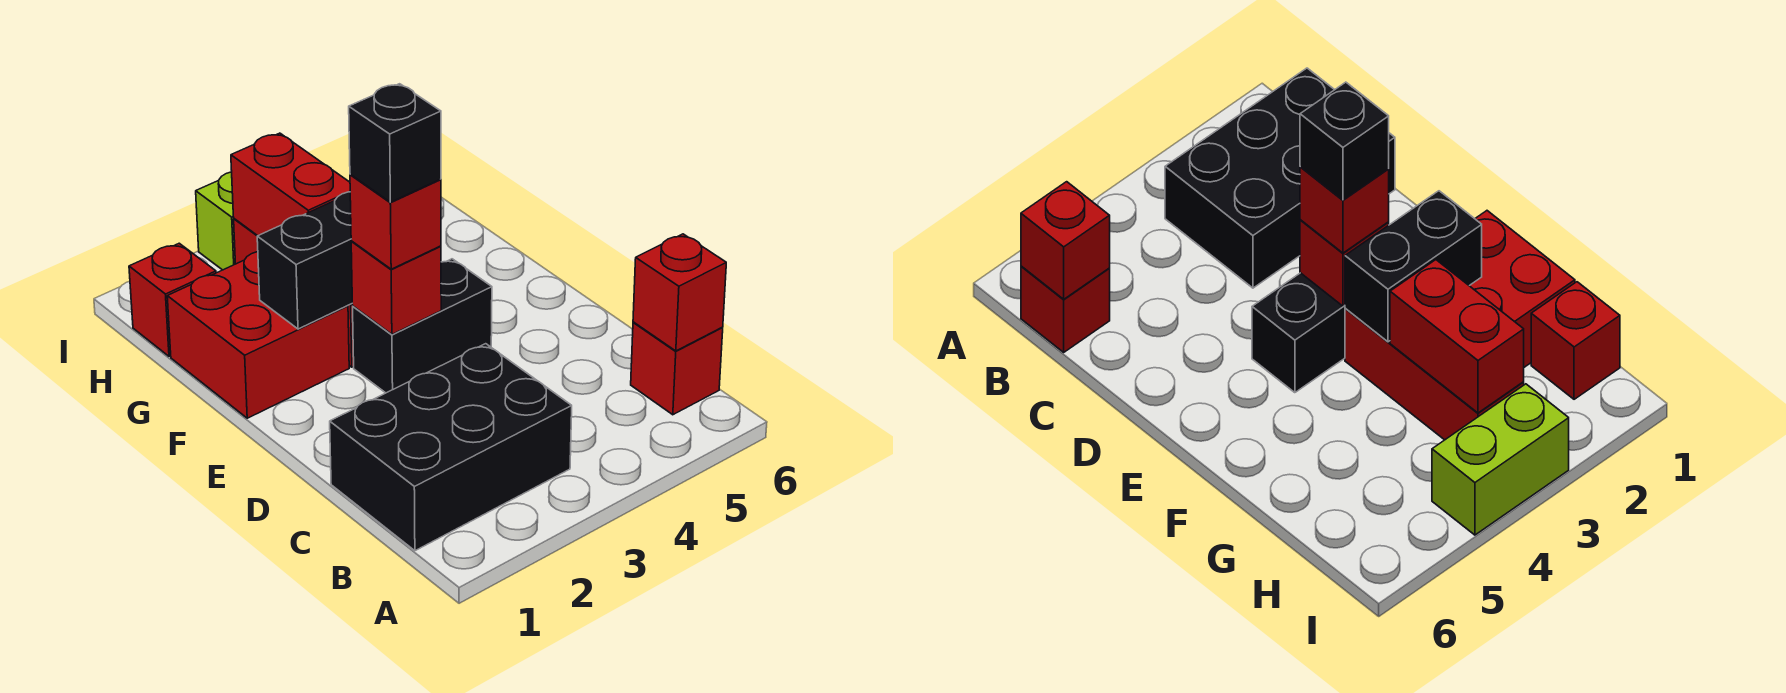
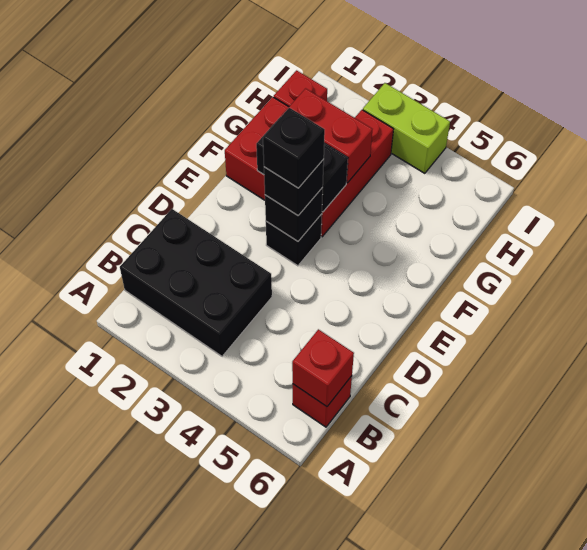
black 1x2 brick [353,259,492,393] -> black 1x1 brick [266,214,322,266]
red 1x1 brick [351,242,441,334] -> black 1x1 brick [265,188,323,241]
red 1x1 brick [350,174,441,269] -> black 1x1 brick [264,159,324,215]
red 1x2 brick [231,133,350,236] -> red 1x2 brick turned to [282,88,372,183]

